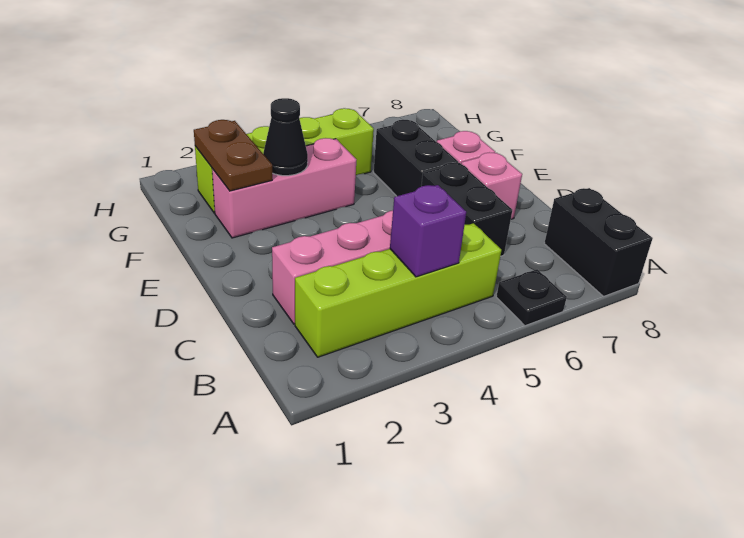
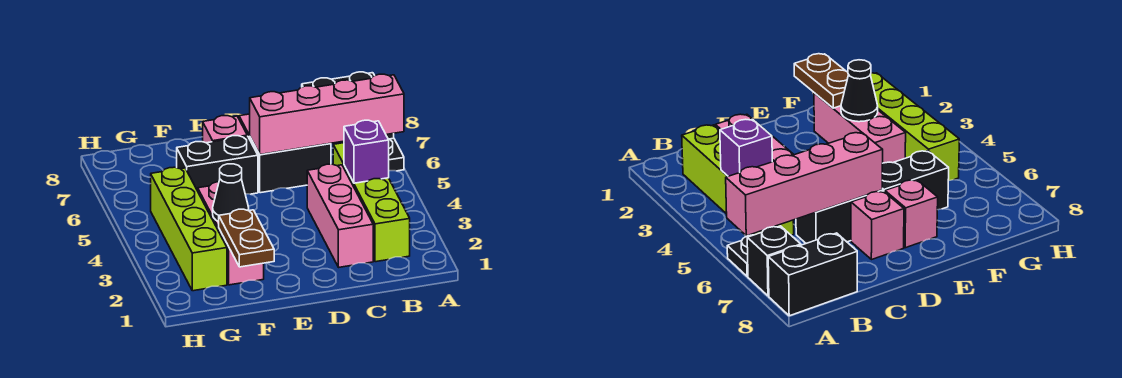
none -> pink 1x4 brick [250,74,404,155]
none -> black 1x1 brick [747,226,801,296]
brown 1x2 plate [194,120,272,191] -> brown 1x2 plate turned to [219,209,274,267]

